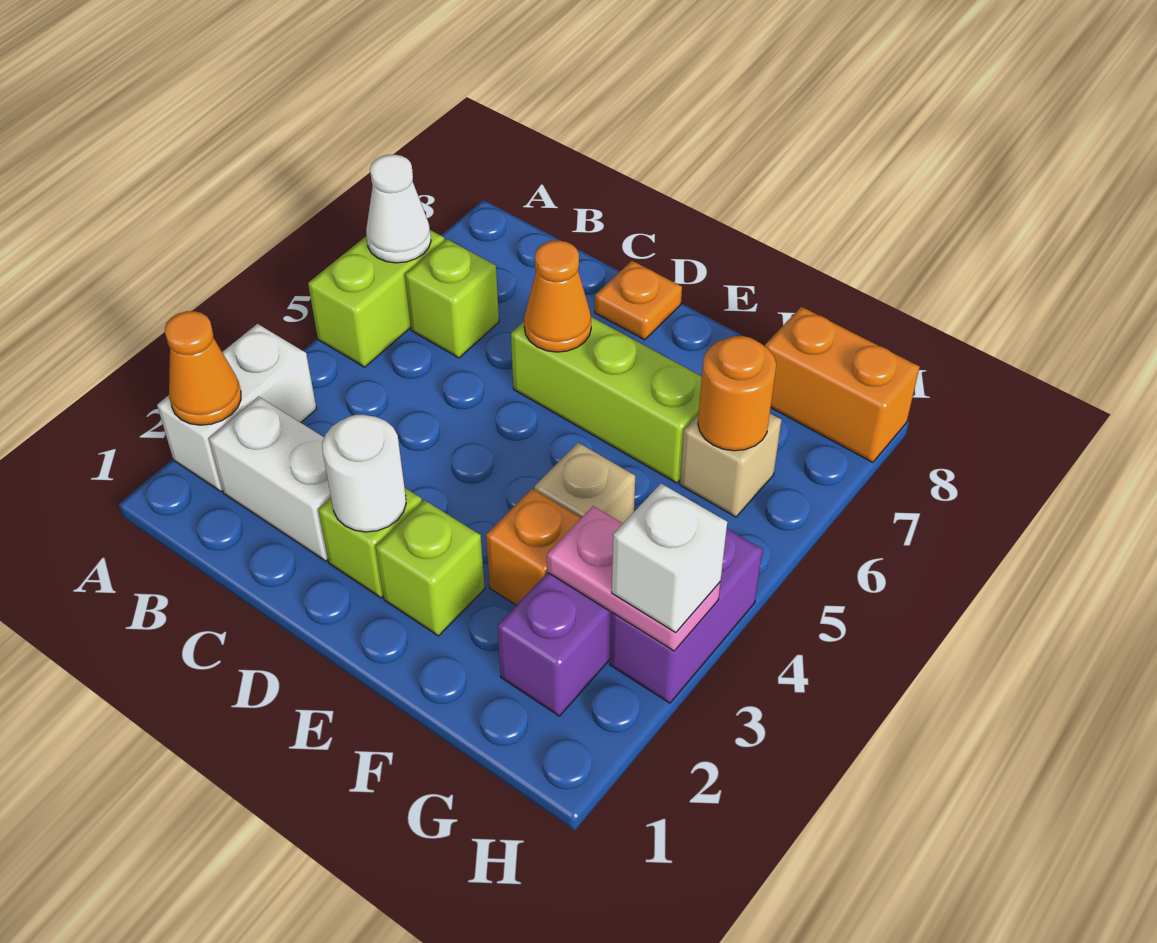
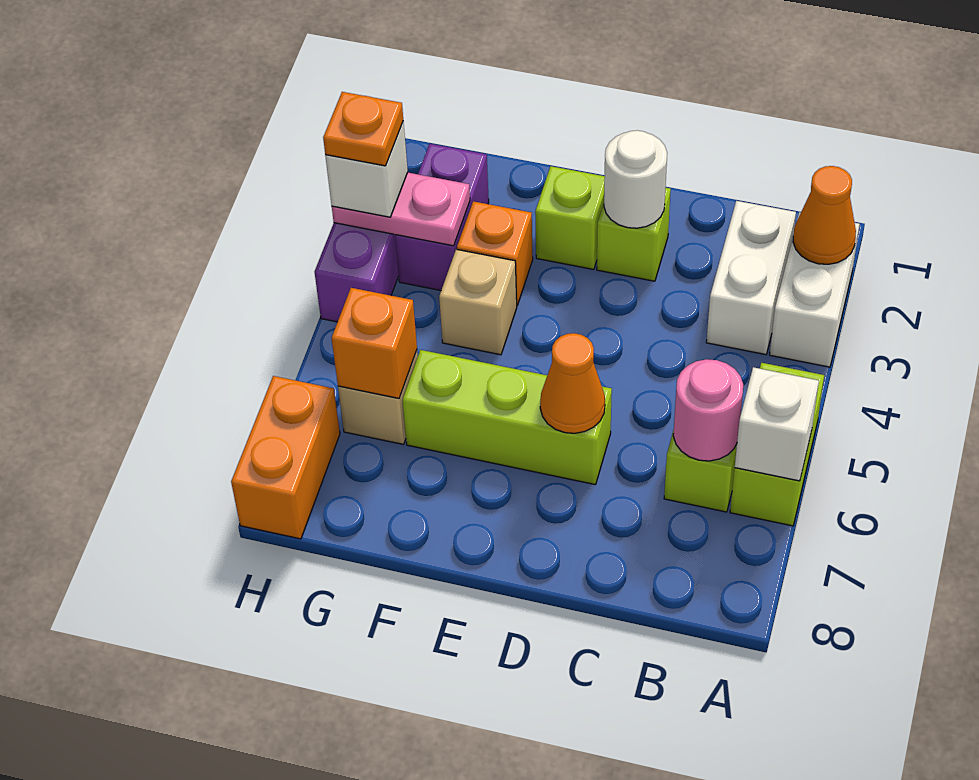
white 1x1 cone [366,155,431,263] -> white 1x1 brick [735,367,819,481]
white 1x2 brick [209,397,331,561] -> white 1x2 brick turned to [706,201,796,355]
none -> pink 1x1 round brick [673,359,743,461]
orange 1x1 plate [595,261,682,340] -> orange 1x1 plate moved to [323,92,403,166]
orange 1x1 round brick [698,336,776,451] -> orange 1x1 brick [332,288,417,398]
orange 1x2 brick [765,307,920,462] -> orange 1x2 brick turned to [231,376,340,539]

